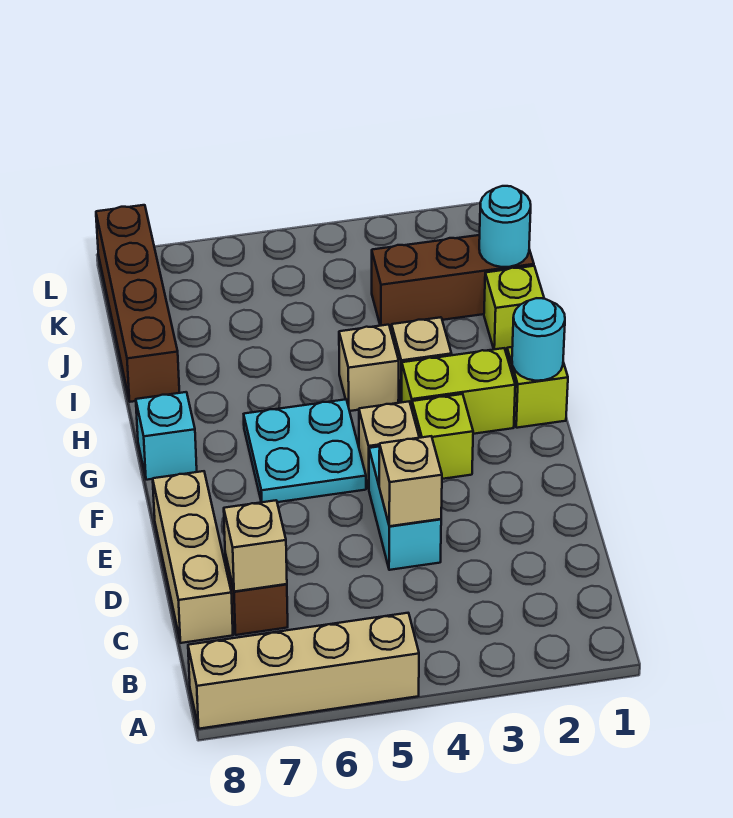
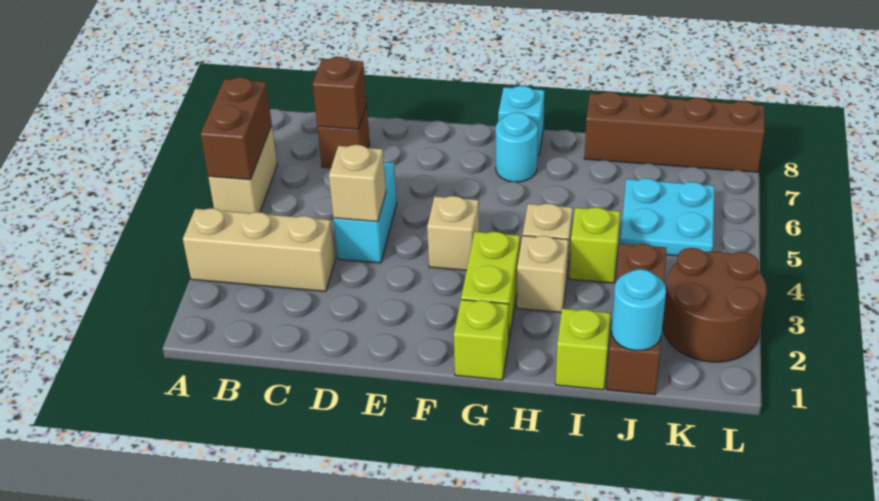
tan 1x4 brick [188,613,419,729] -> tan 1x2 brick [208,125,277,213]
none -> brown 1x2 brick [201,77,272,180]
tan 1x1 brick [224,500,287,592] -> brown 1x1 brick [313,57,367,129]
tan 1x3 brick [153,471,233,643] -> tan 1x3 brick moved to [183,208,335,291]
cyan 1x2 brick [369,446,441,570] -> cyan 1x2 brick turned to [334,162,397,263]
lime 1x1 brick [412,394,473,479] -> lime 1x1 brick moved to [569,207,620,283]
cyan 2x2 plate [244,399,366,502] -> cyan 2x2 plate moved to [620,178,715,256]
cyan 1x1 round brick [512,298,565,381] -> cyan 1x1 round brick moved to [496,112,538,182]
none -> brown 2x2 round brick [663,248,767,362]

